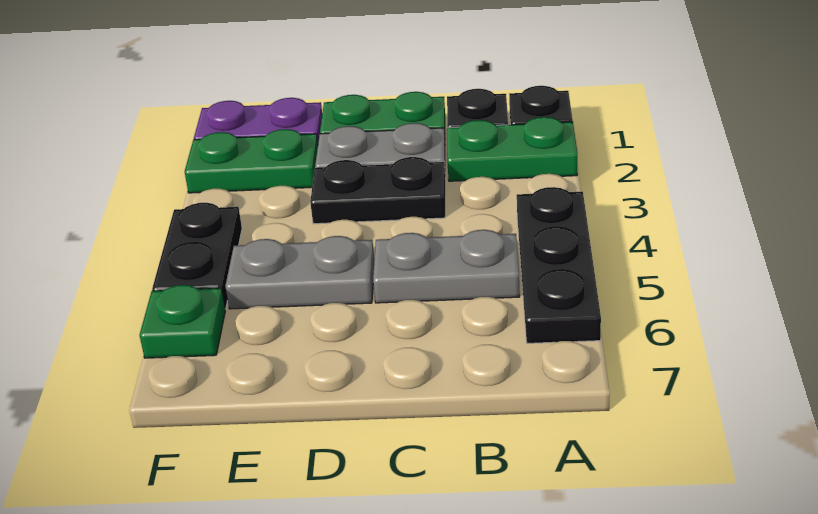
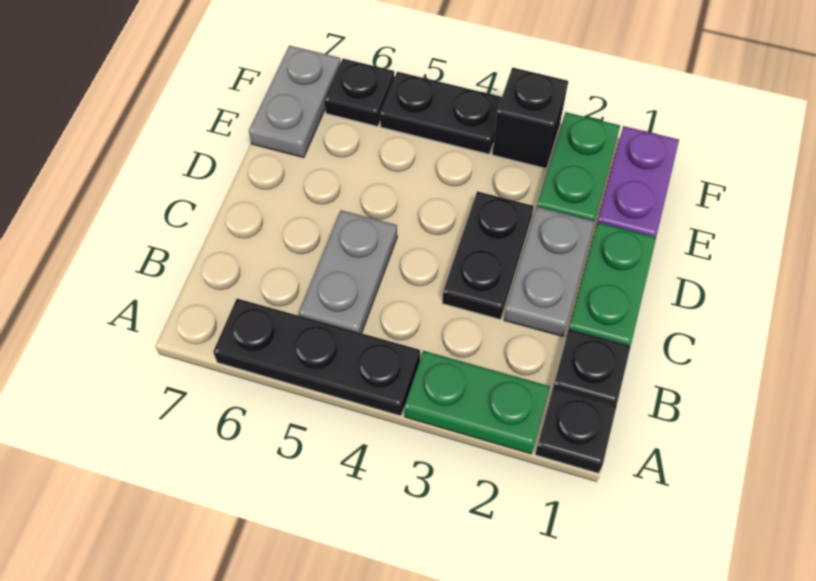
green 1x2 plate [447,117,577,181] -> green 1x2 plate turned to [404,351,550,454]
grey 1x2 plate [225,236,374,309] -> grey 1x2 plate moved to [249,46,340,158]
none -> black 1x1 brick [492,67,568,168]
green 1x1 plate [140,285,225,358] -> black 1x1 plate [325,59,395,126]

